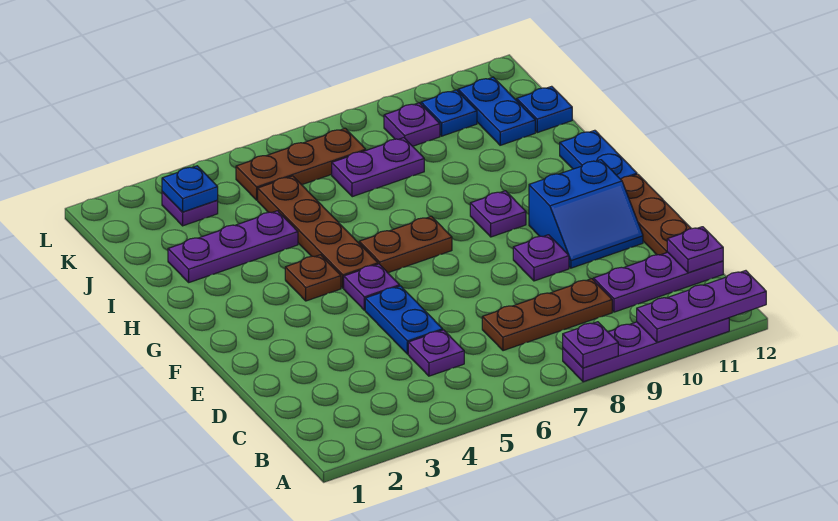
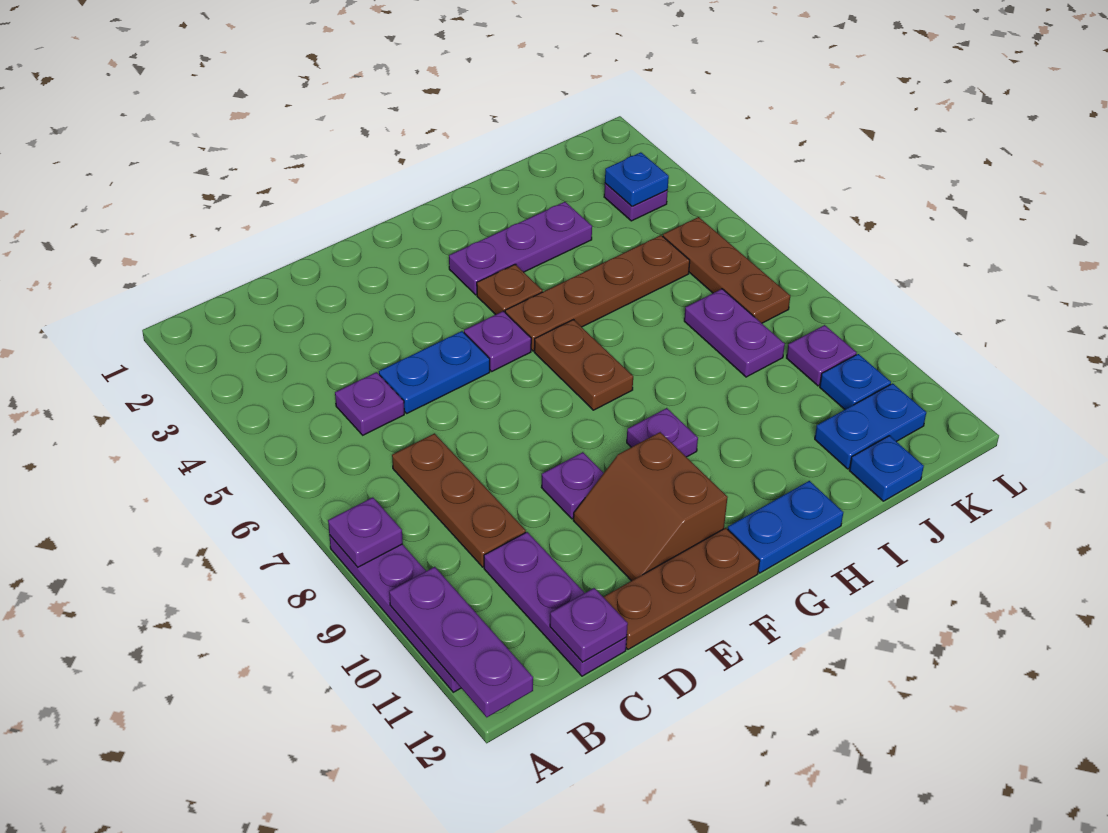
blue 2x2 slope [529,160,643,268] -> brown 2x2 slope [573,432,728,581]
purple 1x3 plate [168,211,298,282] -> purple 1x3 plate turned to [449,202,592,295]

